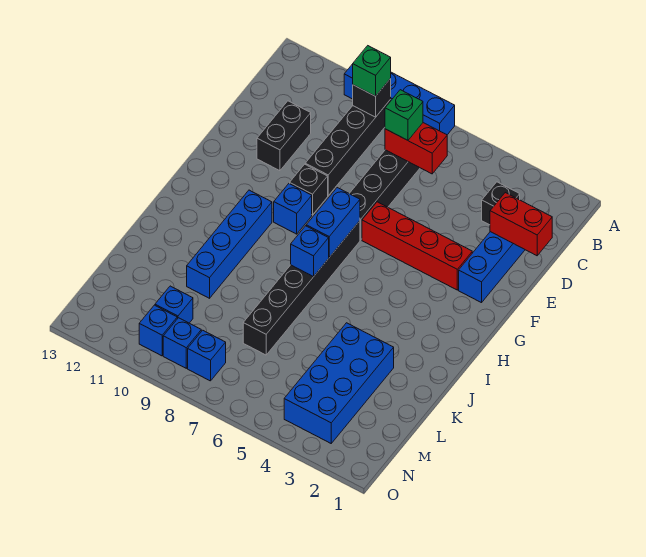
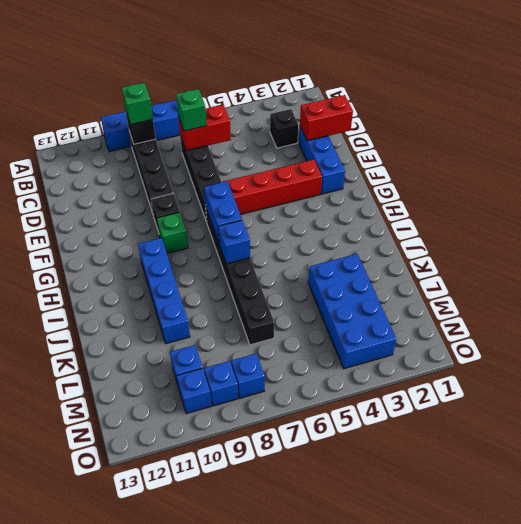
black 1x2 brick [257,101,311,171] -> none
blue 1x1 brick [274,184,312,234] -> green 1x1 brick [157,212,188,253]

